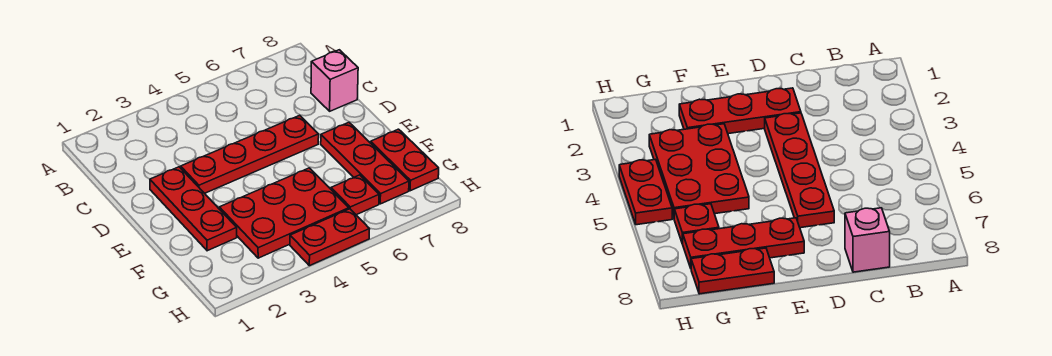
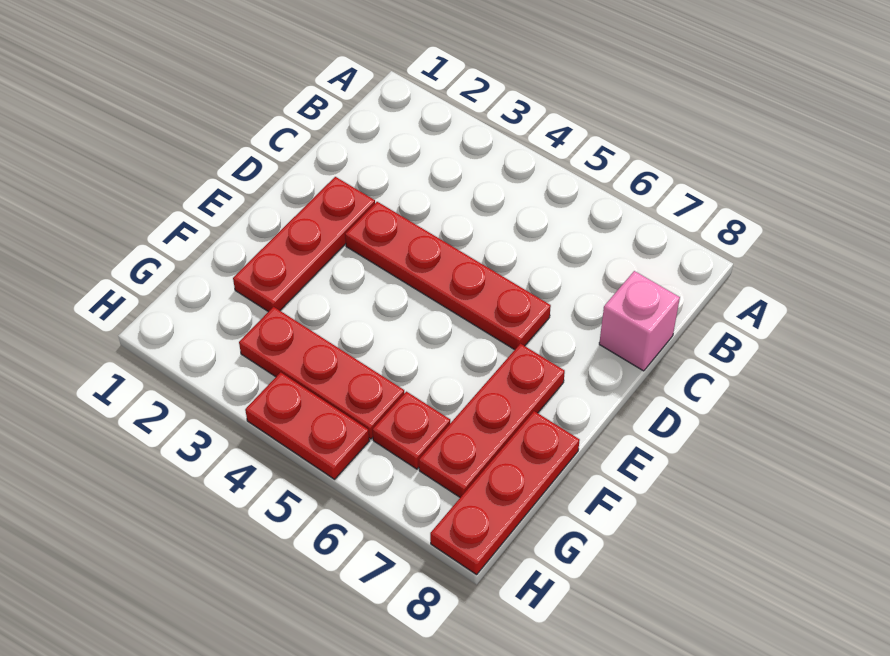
red 2x3 plate [219,168,349,258] -> red 1x3 plate [239,307,404,439]
red 1x2 plate [371,129,439,191] -> red 1x3 plate [430,411,580,575]

